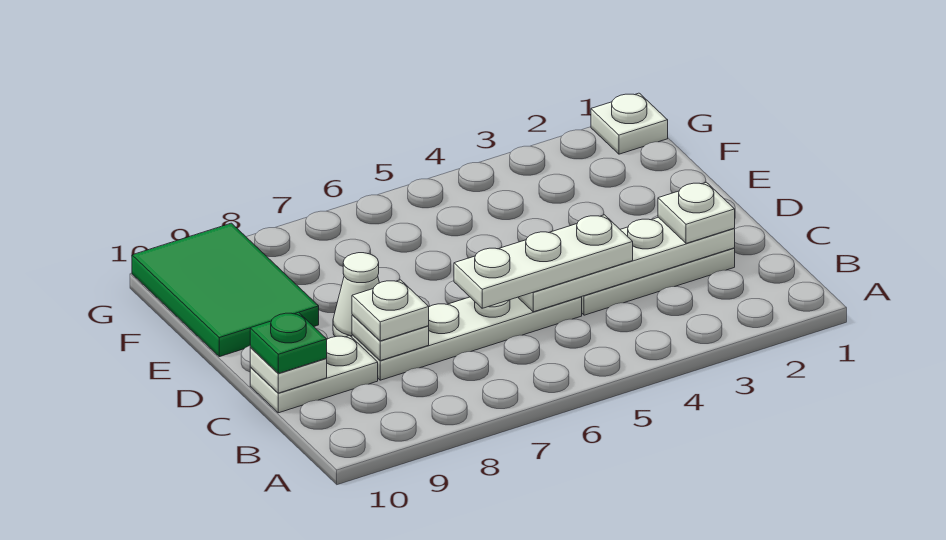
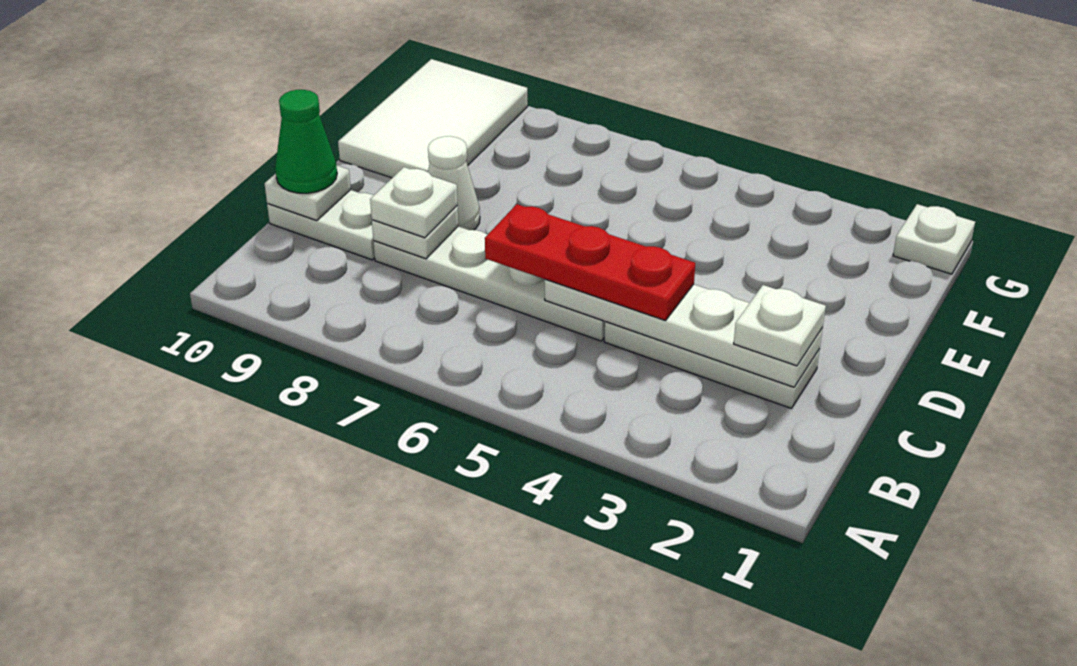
white 1x3 plate [454,215,633,308] -> red 1x3 plate [485,204,695,321]
green 1x1 plate [250,312,327,373] -> green 1x1 cone [275,90,337,193]
green 2x3 tile [132,223,319,357] -> white 2x3 tile [338,59,528,178]

